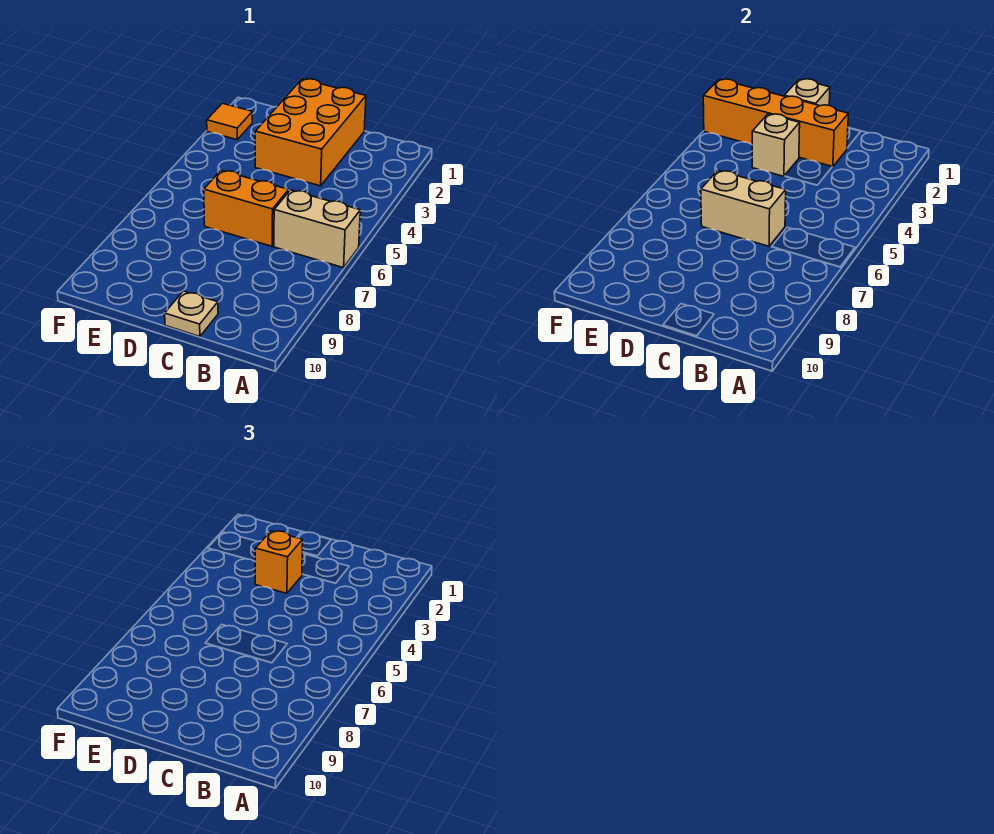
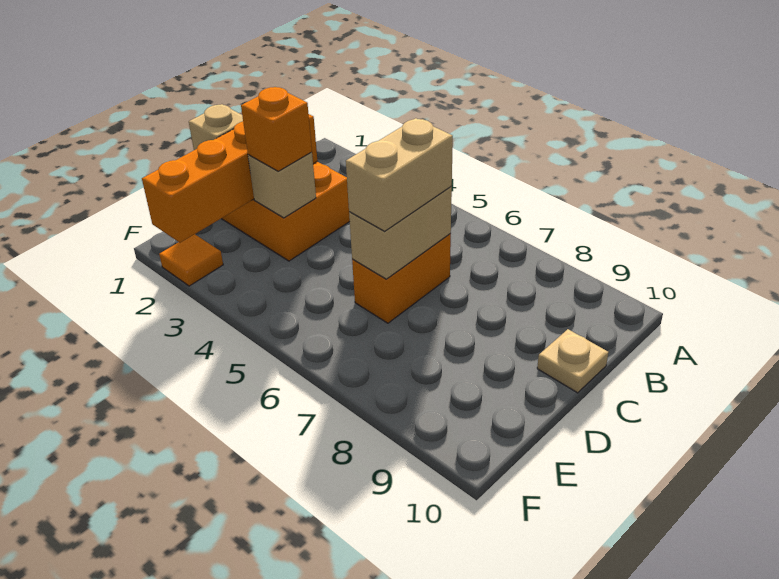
tan 1x2 brick [274,190,360,268] -> tan 1x2 brick moved to [346,118,453,232]

